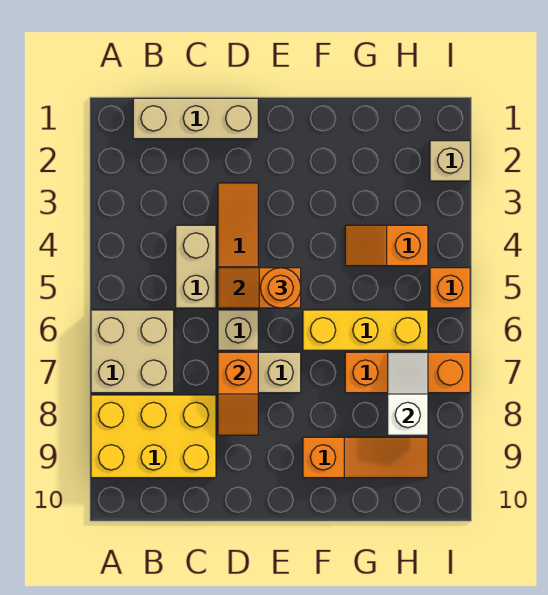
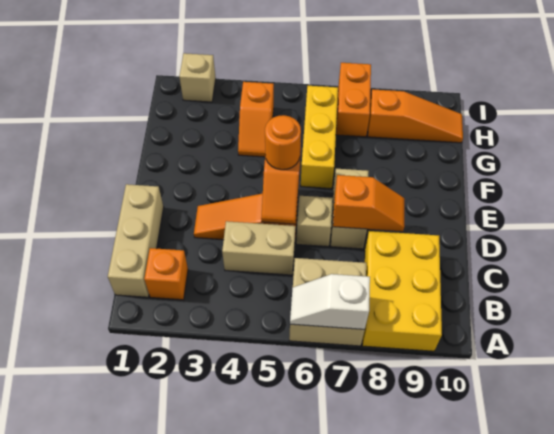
orange 1x3 slope [303,437,428,478] -> orange 1x3 slope turned to [368,89,463,143]
orange 1x3 brick [345,352,470,393] -> orange 1x2 brick [336,63,371,137]
white 1x2 slope [388,352,428,435] -> white 1x2 slope moved to [290,274,370,330]
orange 1x1 brick [430,268,470,308] -> orange 1x1 brick moved to [144,248,188,300]

